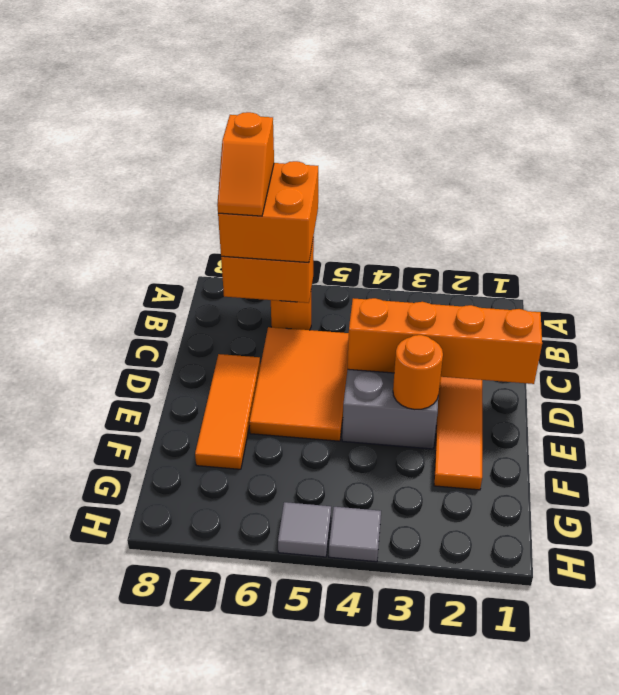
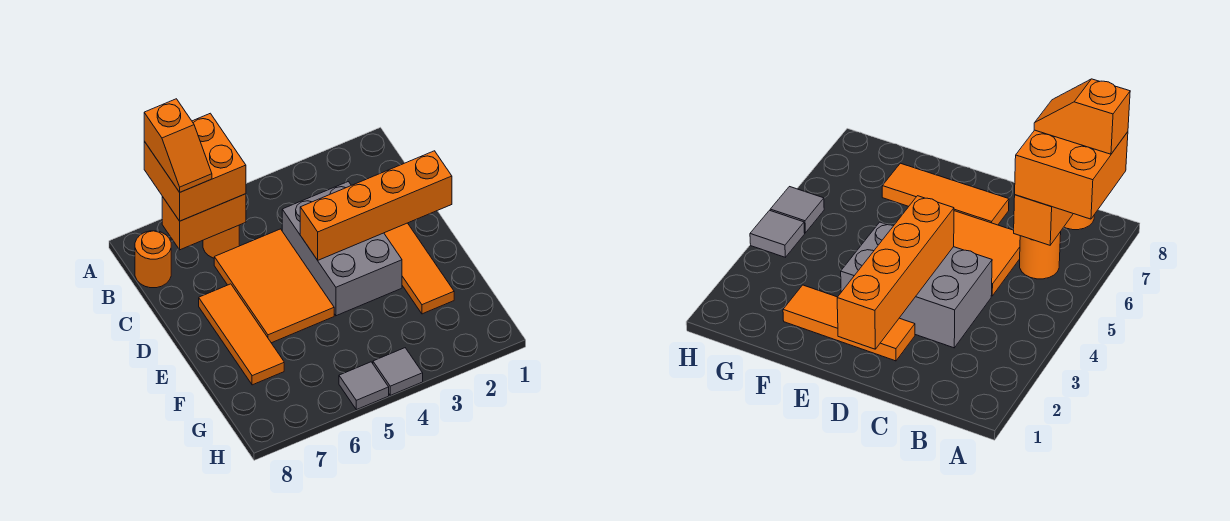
orange 1x1 round brick [393,335,443,409] -> orange 1x1 round brick moved to [135,231,171,288]

